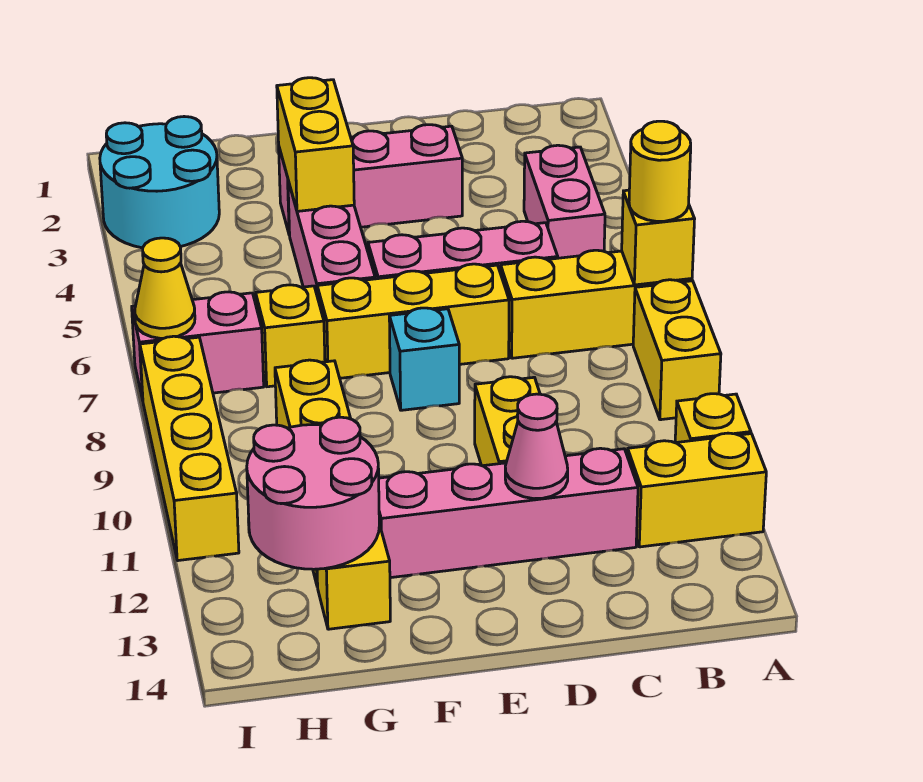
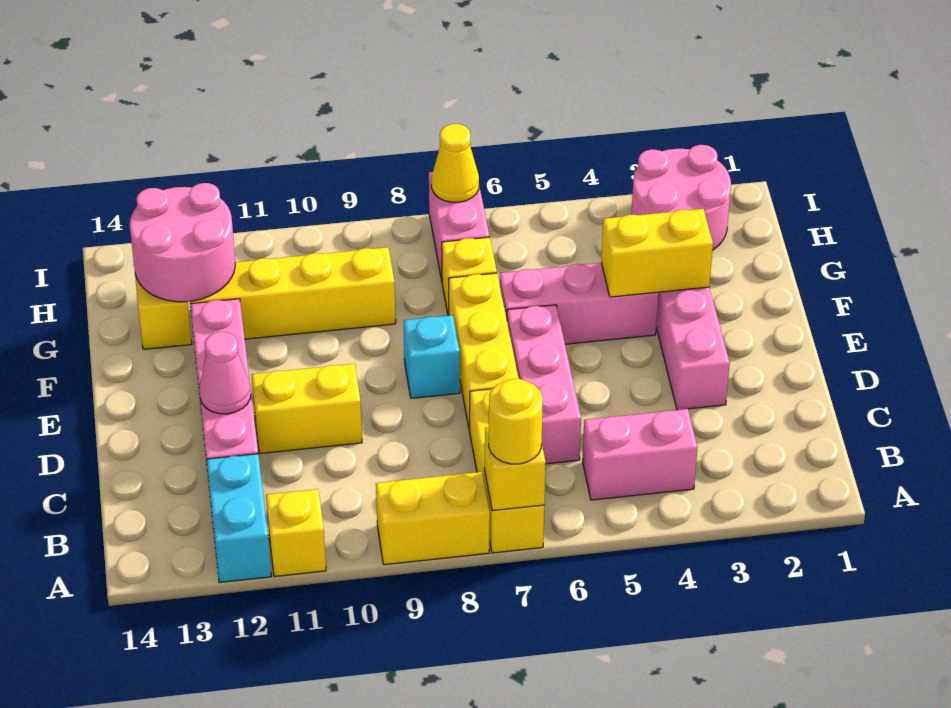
yellow 1x2 brick [627,433,766,547] -> cyan 1x2 brick [206,454,271,582]
cyan 2x2 round brick [100,117,219,248] -> pink 2x2 round brick [631,145,731,250]
yellow 1x4 brick [140,336,239,561] -> none

